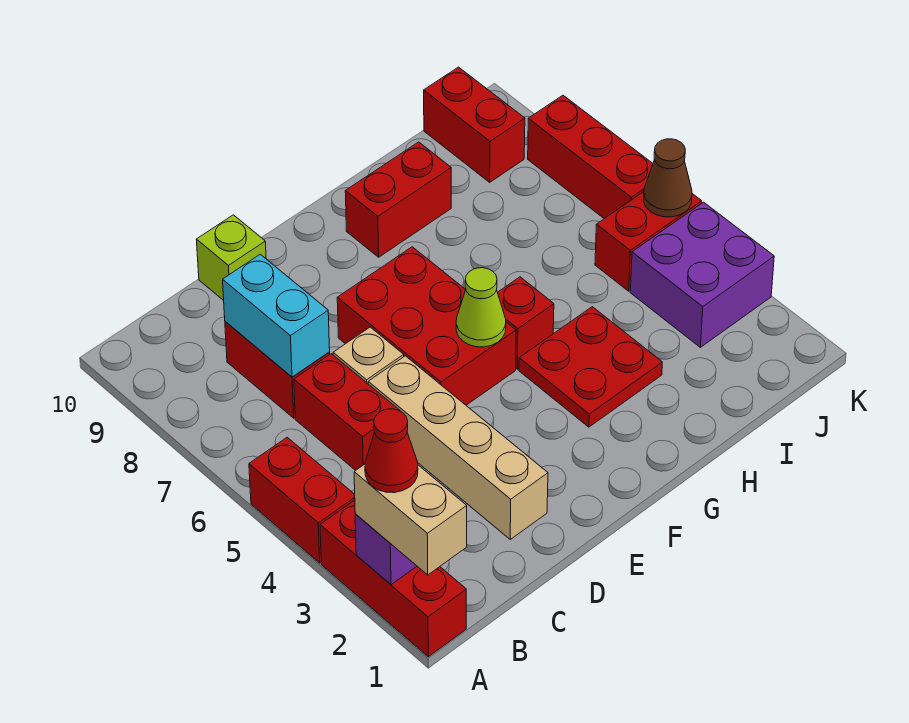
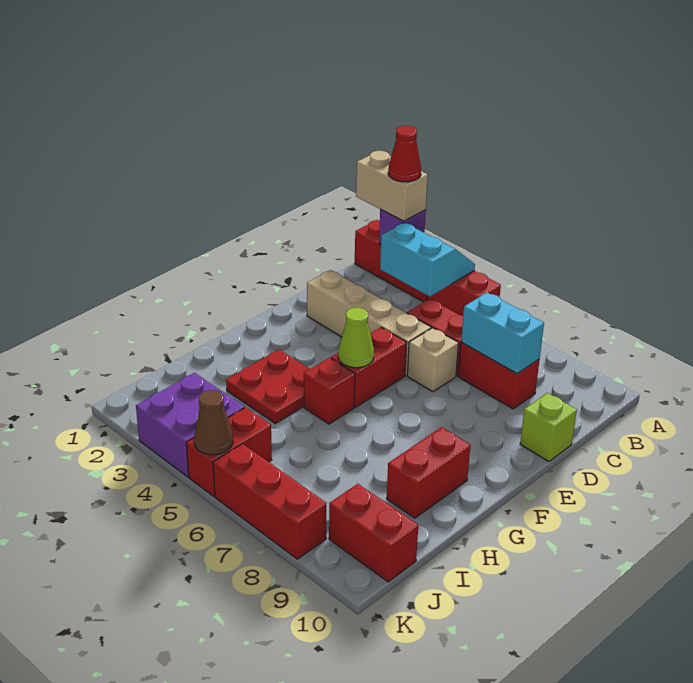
none -> cyan 2x2 slope [380,223,475,296]
red 2x3 brick [337,247,516,405] -> red 1x2 brick [331,327,407,407]

